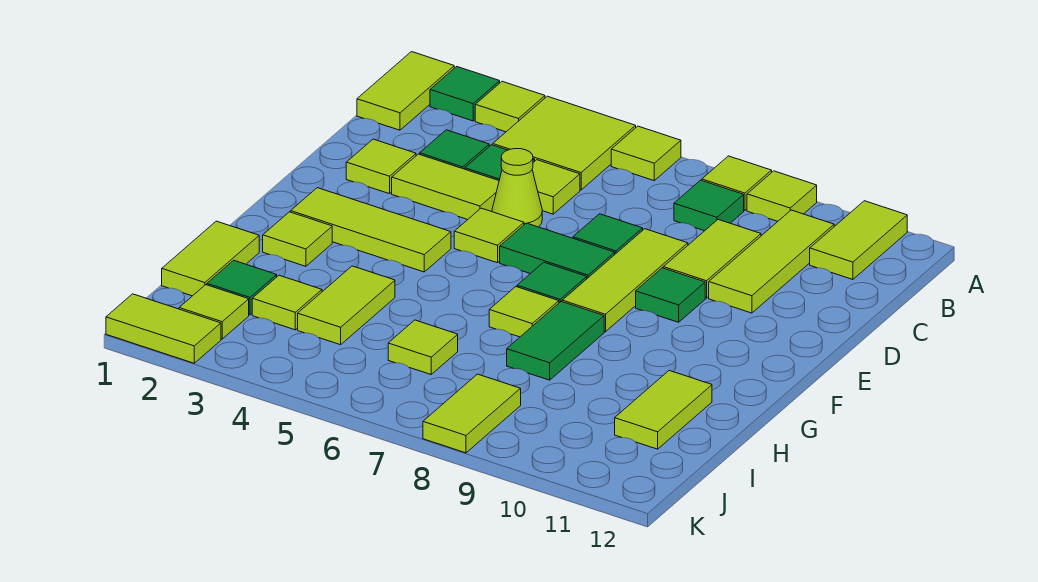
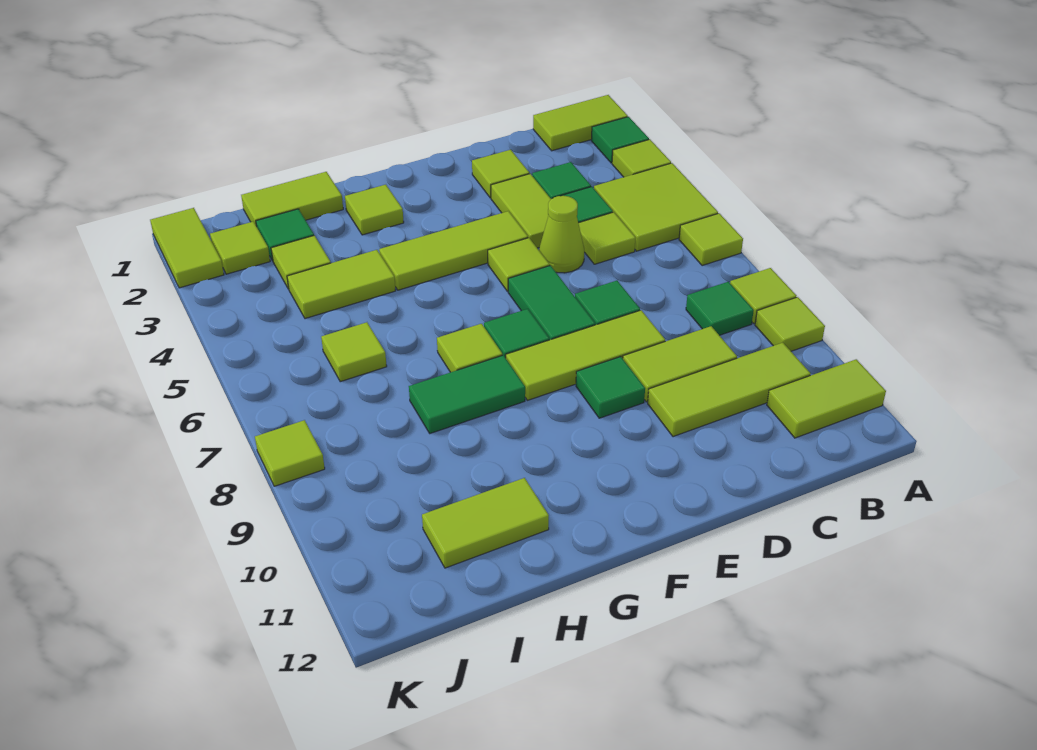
lime 1x3 tile [291,188,451,272] -> lime 1x3 tile turned to [379,211,528,290]
lime 1x2 tile [423,374,521,453] -> lime 1x1 tile [255,420,325,486]

